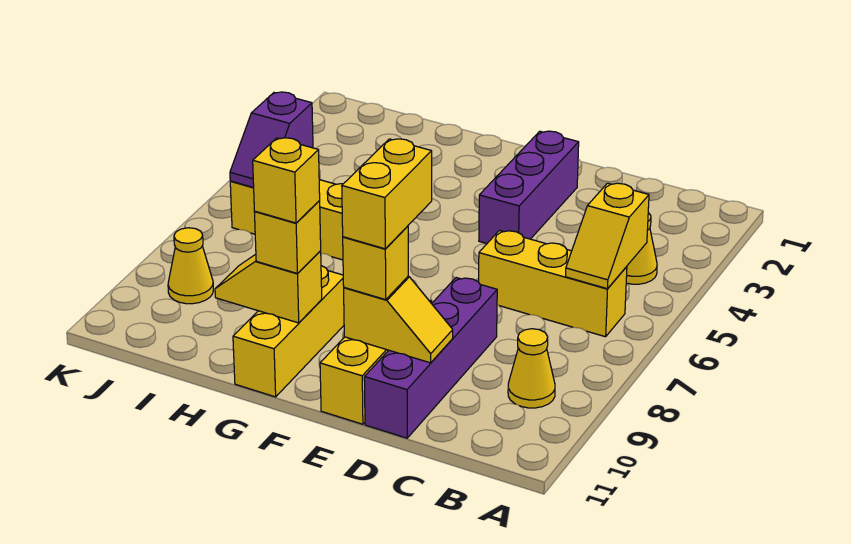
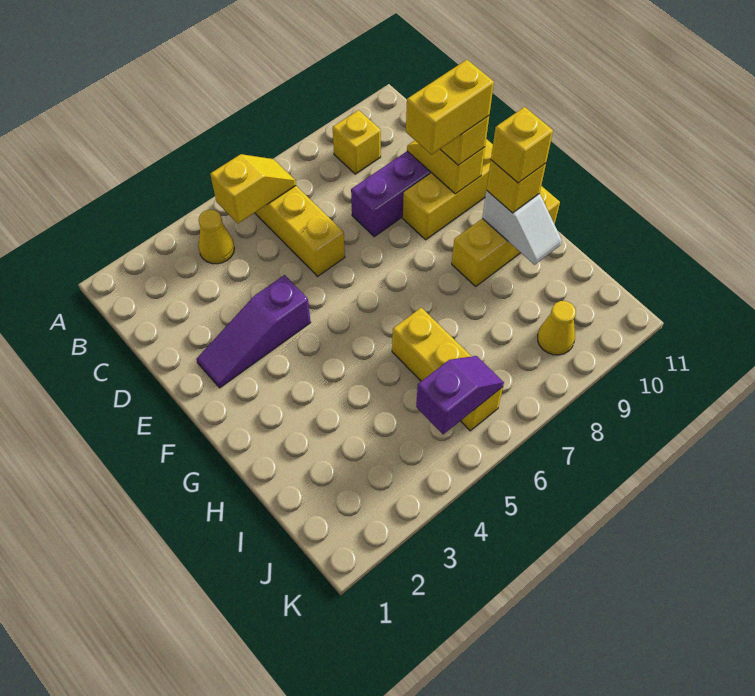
yellow 1x1 cone [508,329,555,408] -> yellow 1x1 brick [333,110,381,174]
purple 1x3 brick [479,131,579,243] -> purple 1x3 slope [197,275,311,388]
yellow 1x2 slope [215,251,322,323] -> white 1x2 slope [482,191,562,265]

